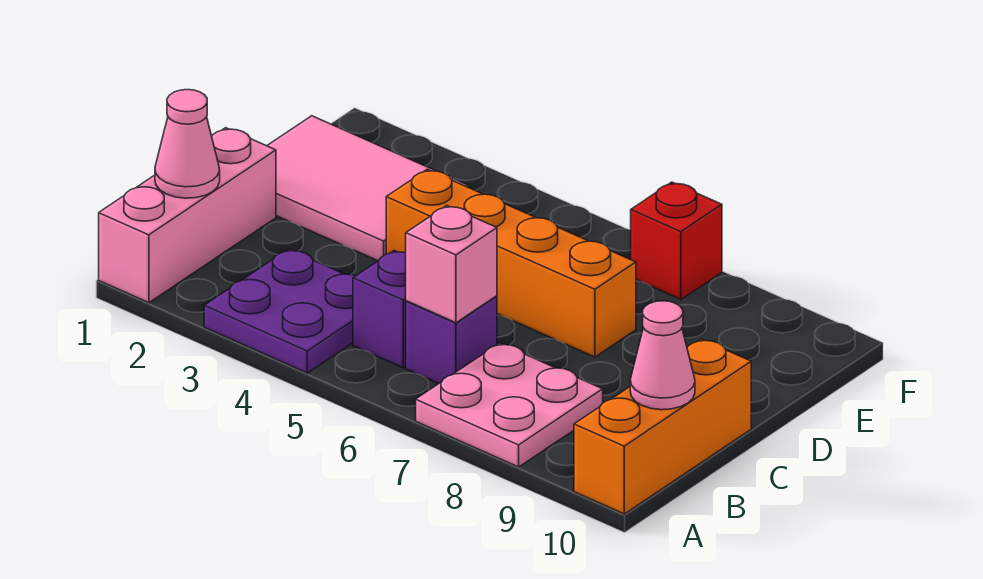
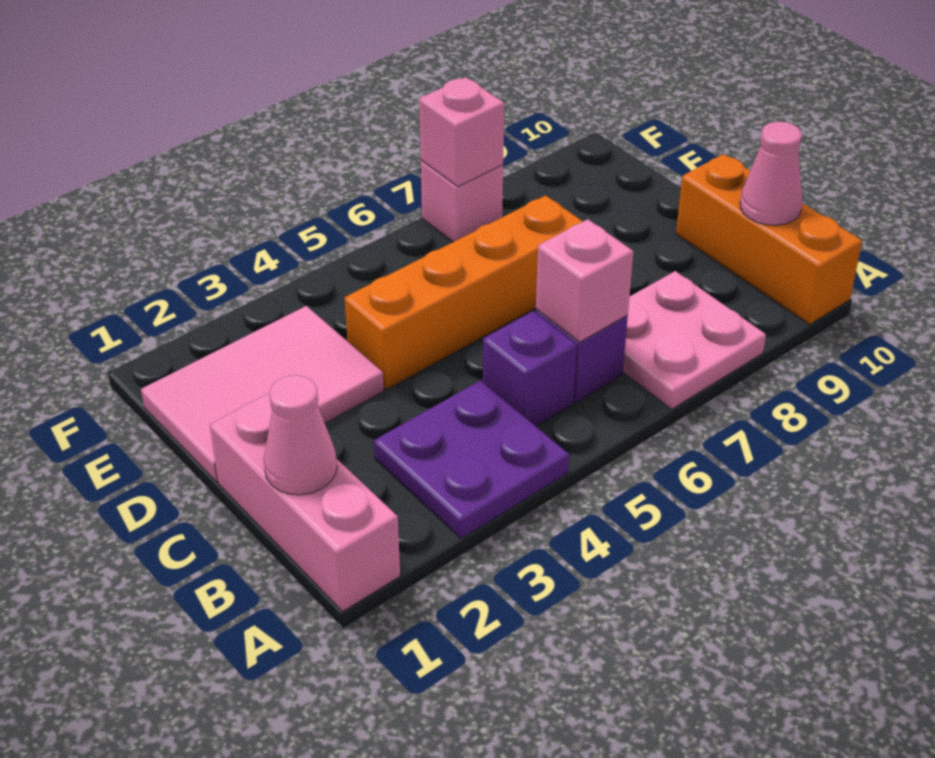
red 1x1 brick [631,182,722,299] -> pink 1x1 brick [421,160,503,242]
none -> pink 1x1 brick [419,77,504,187]

